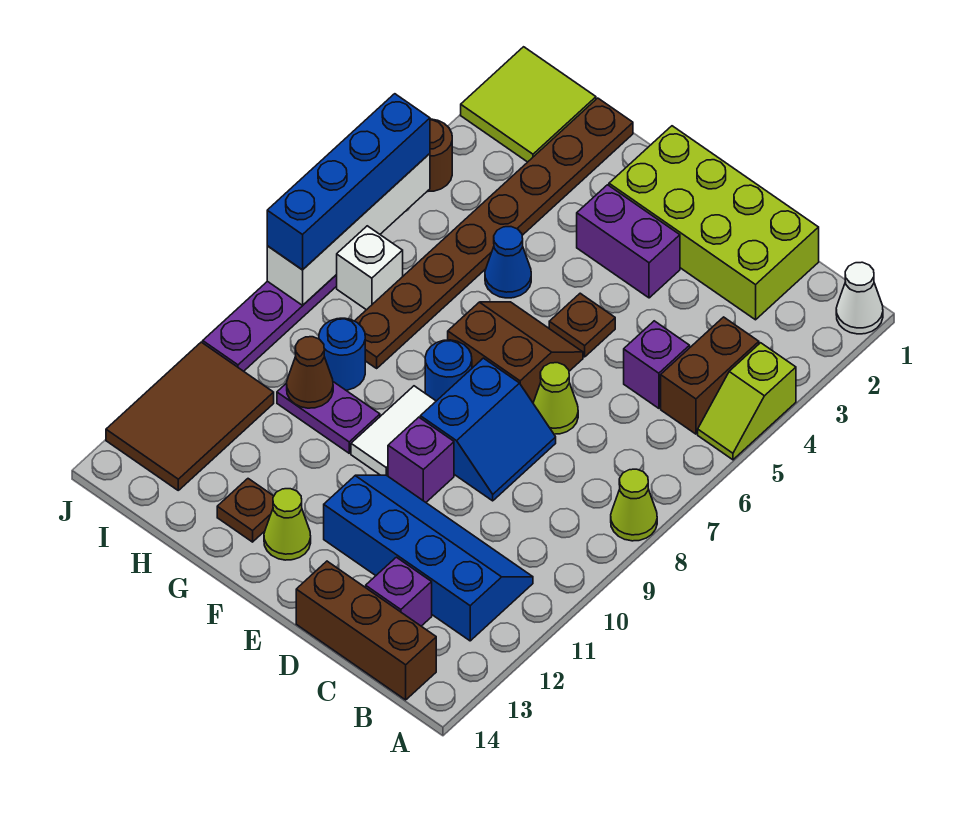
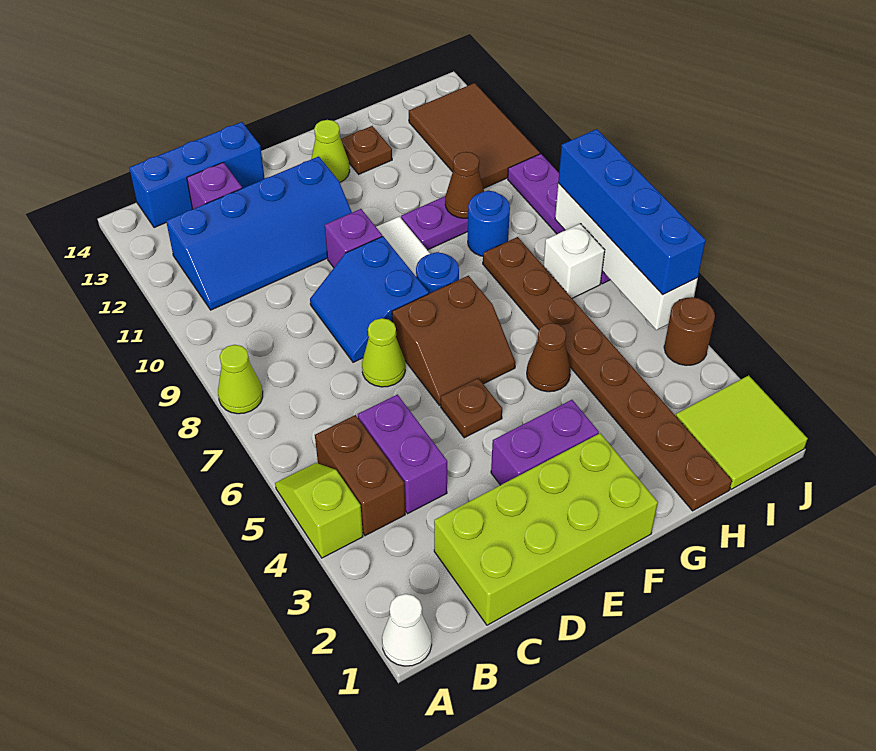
brown 1x3 brick [296,561,436,700] -> blue 1x3 brick [129,122,265,228]
purple 1x1 brick [624,321,690,408] -> purple 1x2 brick [358,395,447,514]
blue 1x1 cone [485,227,531,298] -> brown 1x1 cone [527,323,571,392]

